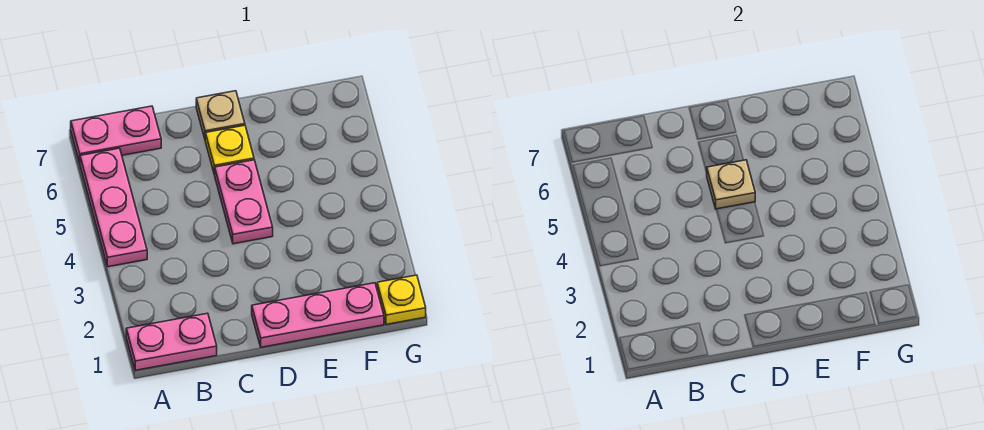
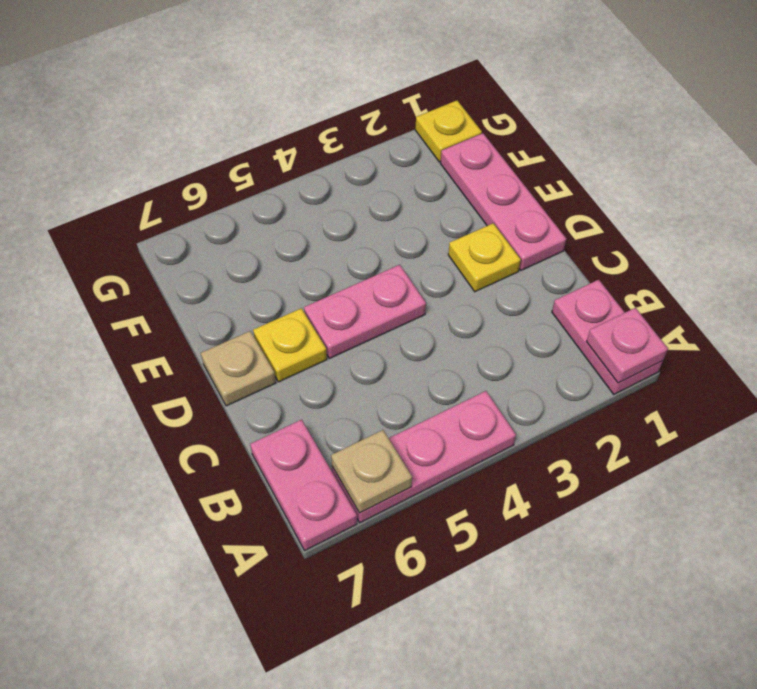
none -> pink 1x1 plate [586,308,668,383]
none -> yellow 1x1 plate [448,223,521,292]
tan 1x1 plate [706,160,755,209] -> tan 1x1 plate moved to [331,430,412,513]

